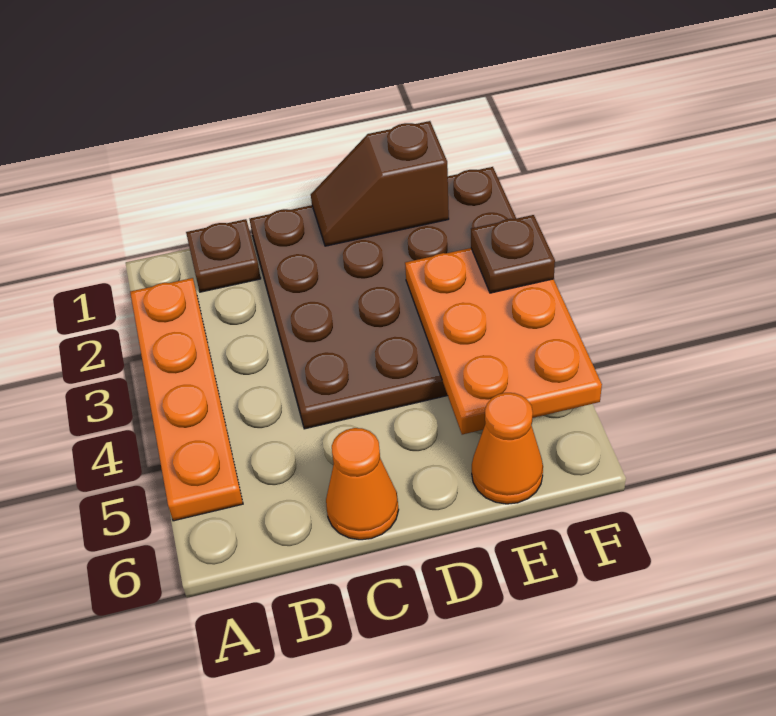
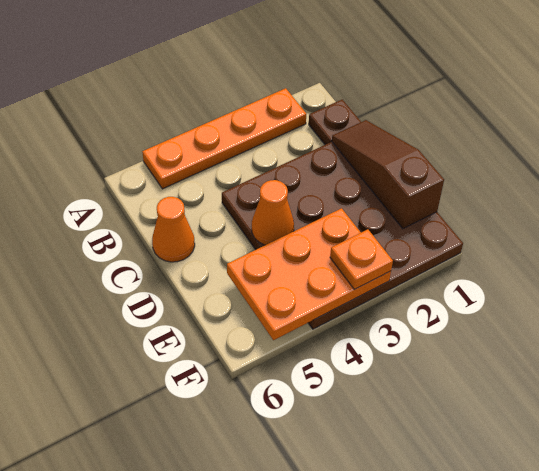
brown 1x2 slope [311,121,449,246] -> brown 1x3 slope [332,120,444,229]
orange 1x1 cone [472,393,543,504] -> orange 1x1 cone moved to [252,180,294,245]
brown 1x1 plate [471,215,555,293] -> orange 1x1 plate [330,229,393,290]

